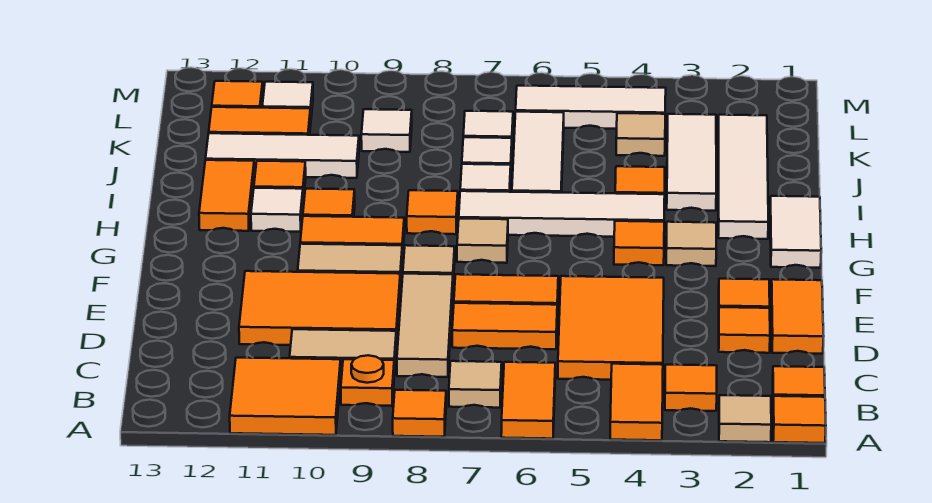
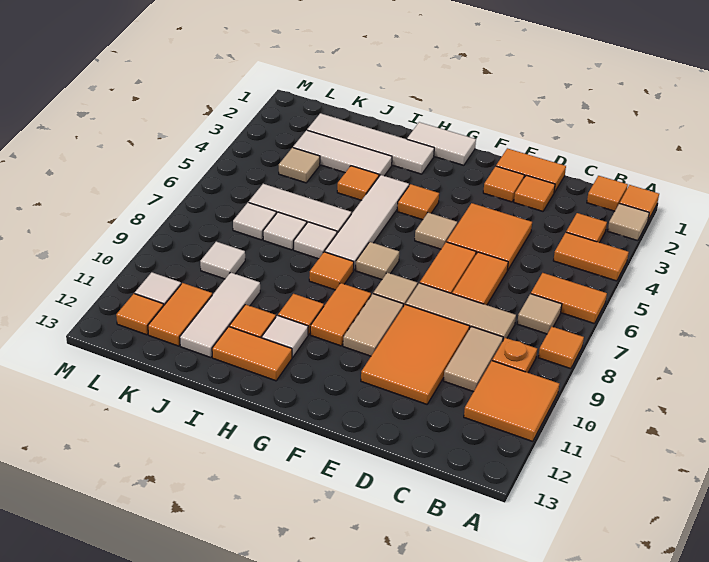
orange 2x3 tile [558,276,664,380] -> orange 2x2 tile [447,203,532,270]
tan 1x1 tile [666,222,716,266] -> tan 1x1 tile moved to [415,213,457,249]
white 1x3 tile [516,86,666,129] -> none

